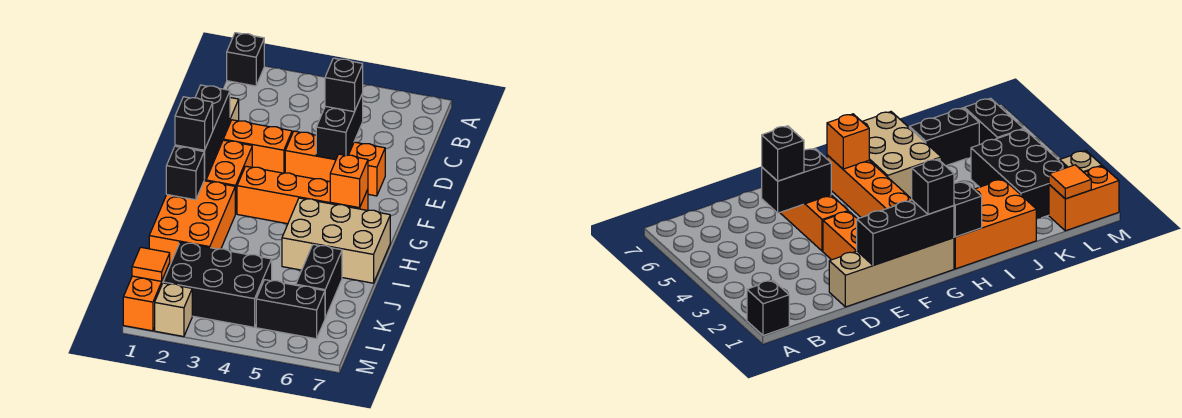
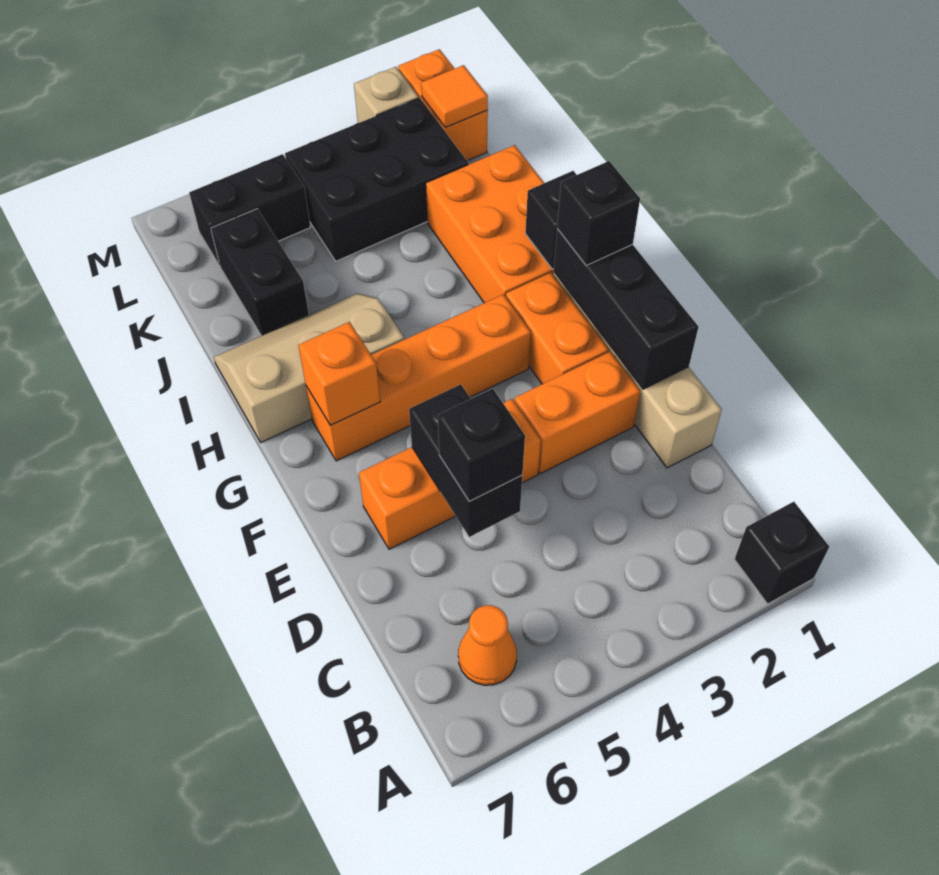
none -> orange 1x1 cone [458,605,517,685]
tan 2x3 brick [282,198,390,283] -> tan 2x3 slope [214,293,404,442]

